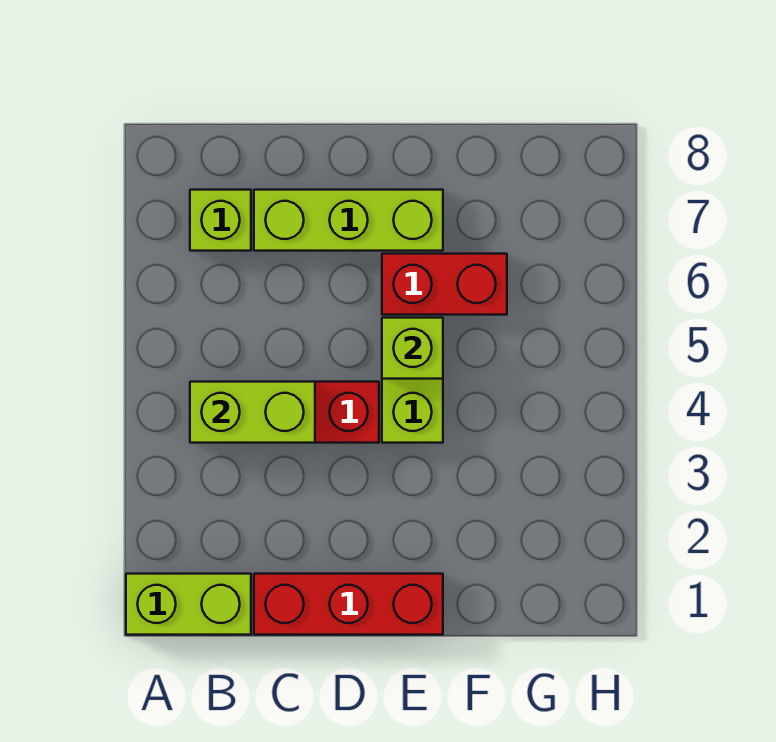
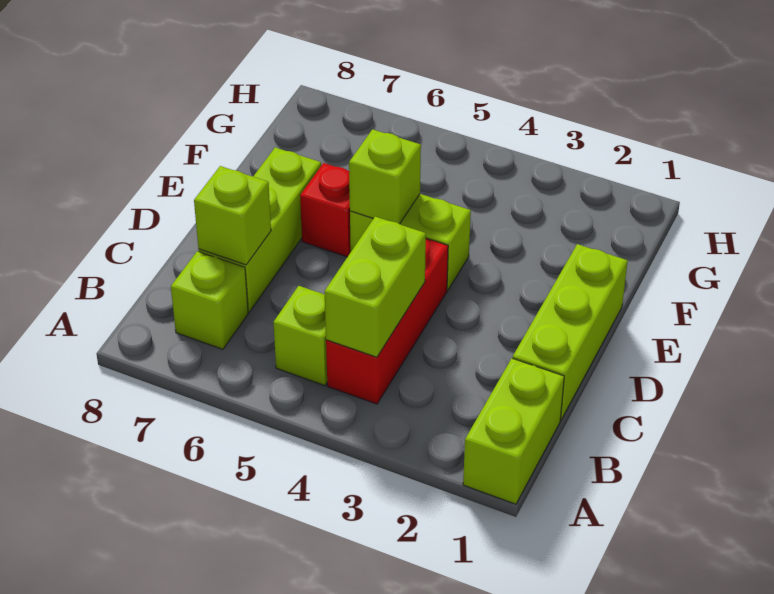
none -> lime 1x1 brick [273,286,327,386]
red 1x3 brick [254,574,443,635] -> lime 1x3 brick [513,244,628,420]
none -> lime 1x1 brick [194,166,271,265]
red 1x2 brick [382,254,507,315] -> red 1x1 brick [300,163,351,257]

